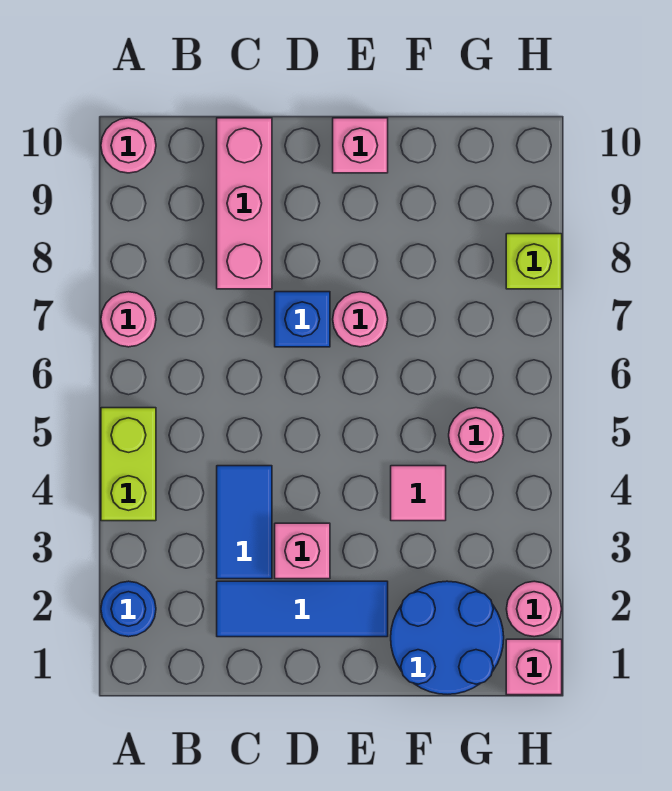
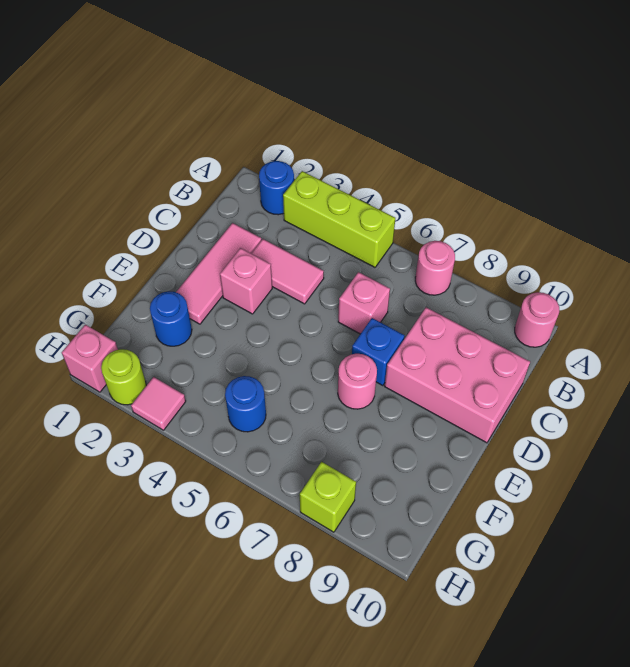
lime 1x2 brick [101,408,156,521] -> lime 1x3 brick [283,171,395,267]
blue 1x3 tile [217,581,388,637] -> pink 1x3 tile [176,223,261,324]
blue 1x2 tile [217,466,272,579] -> pink 1x2 tile [251,239,324,304]
pink 1x3 brick [217,118,272,289] -> pink 2x3 brick [385,307,530,443]
pink 1x1 brick [333,118,388,173] -> pink 1x1 brick moved to [338,272,390,334]
blue 2x2 round brick [391,581,504,694] -> blue 1x1 round brick [150,291,192,346]
pink 1x1 tile [391,466,446,521] -> pink 1x1 tile moved to [131,377,186,430]
pink 1x1 round brick [449,408,504,463] -> blue 1x1 round brick [225,376,266,432]
pink 1x1 round brick [507,581,562,637] -> lime 1x1 round brick [101,349,146,405]

